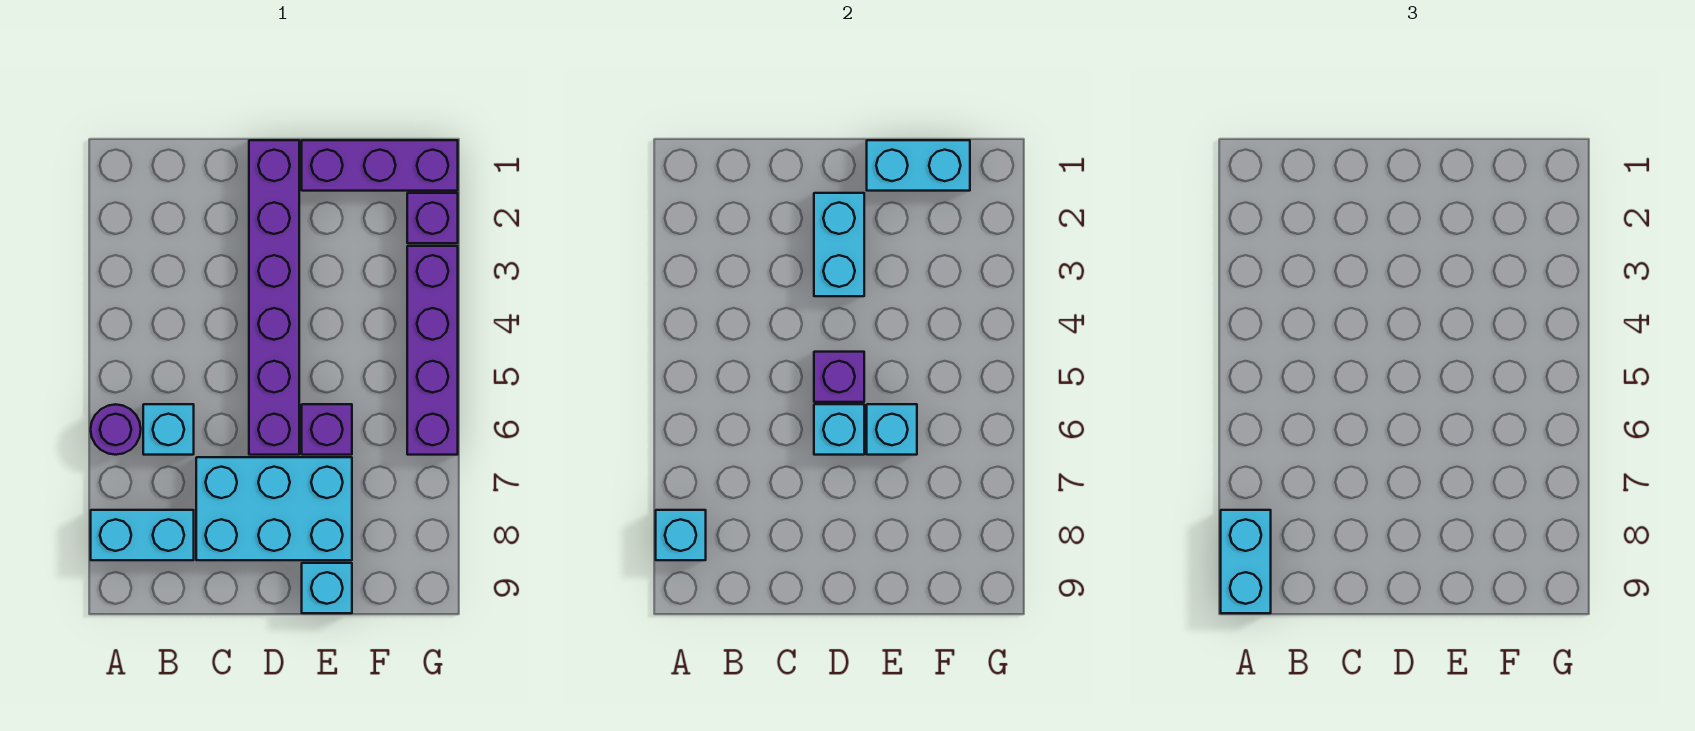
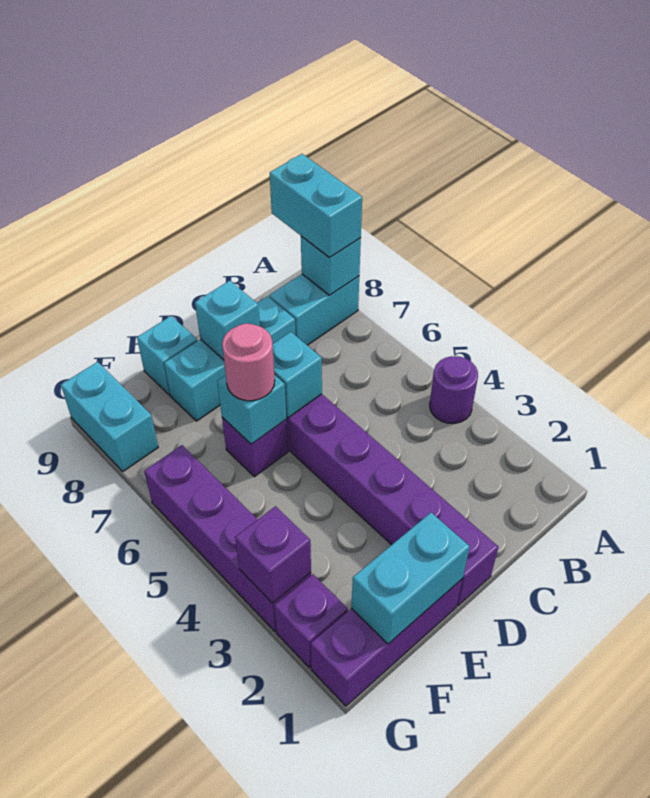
purple 1x1 round brick [91,404,141,455] -> purple 1x1 round brick moved to [430,356,478,423]
cyan 1x1 brick [143,404,194,455] -> cyan 1x1 brick moved to [195,281,260,360]
cyan 2x3 brick [196,457,352,560] -> cyan 1x3 brick [164,296,296,421]
cyan 1x2 brick [814,193,864,296] -> cyan 1x2 brick moved to [61,362,158,471]
purple 1x1 brick [814,352,864,402] -> purple 1x1 brick moved to [235,506,311,603]
none -> pink 1x1 round brick [222,324,275,401]

